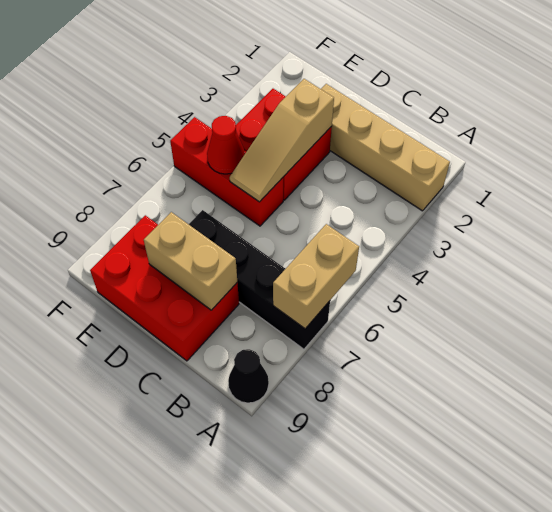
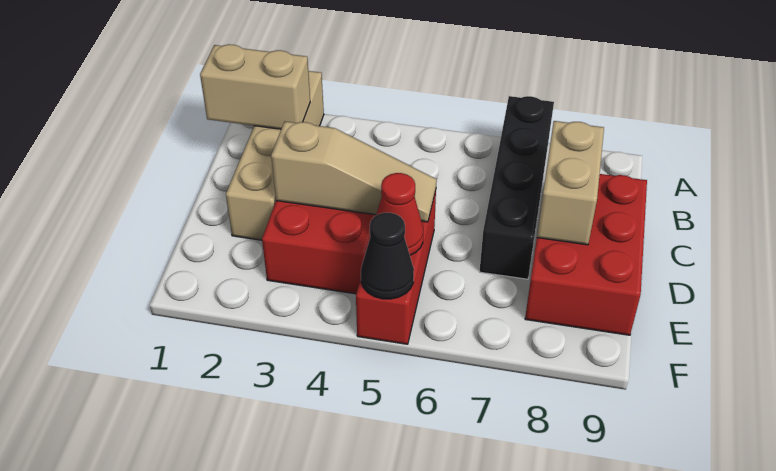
tan 1x2 brick [273,224,359,329] -> tan 1x2 brick moved to [200,44,310,129]
black 1x1 cone [228,349,269,403] -> black 1x1 cone moved to [361,213,414,299]

